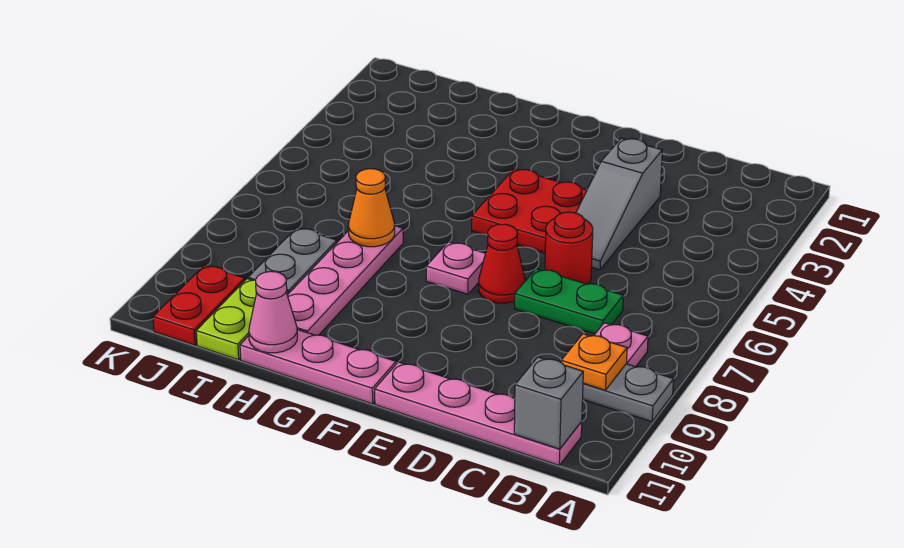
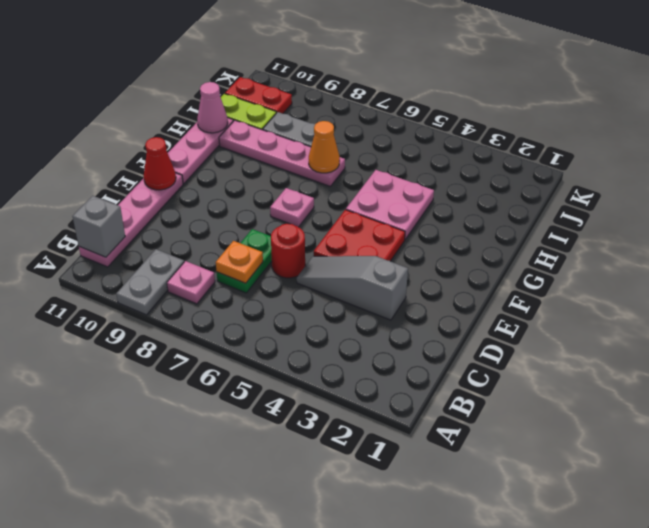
orange 1x1 plate [561,334,627,390] -> orange 1x1 plate moved to [216,241,263,283]
red 1x1 cone [479,224,525,303] -> red 1x1 cone moved to [144,137,176,190]
none -> pink 2x2 plate [346,170,434,239]

